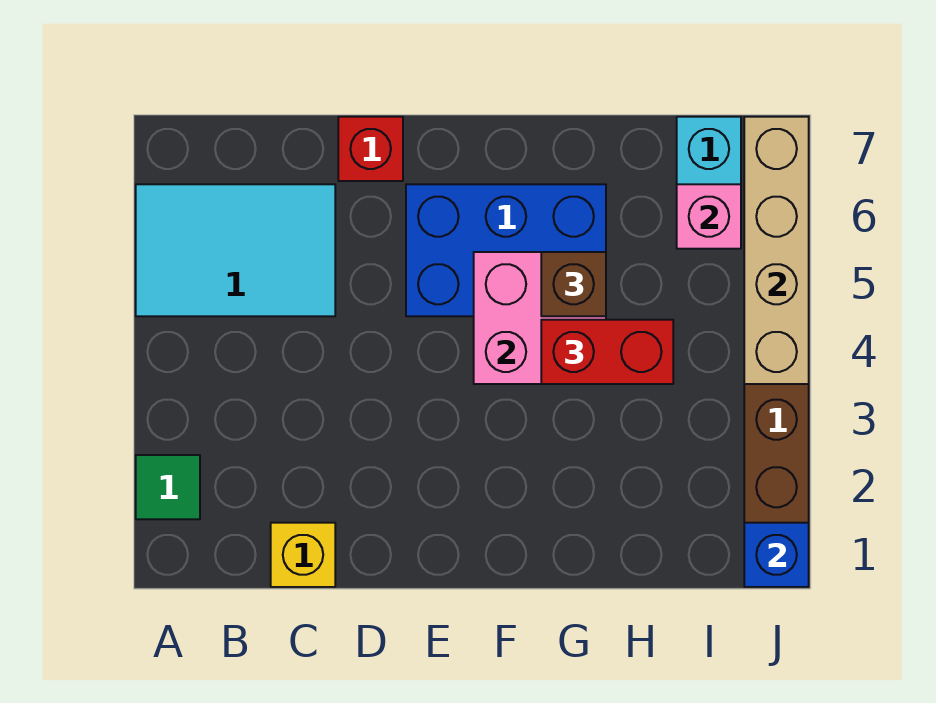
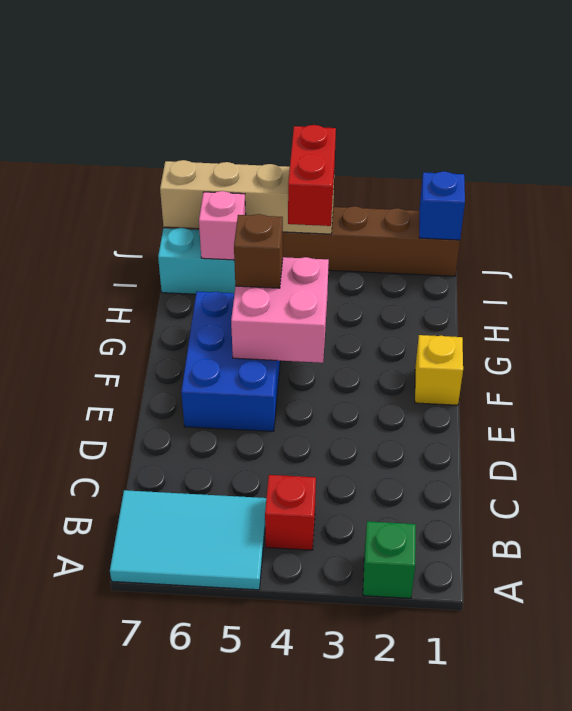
green 1x1 tile [136,455,200,519] -> green 1x1 brick [363,521,416,598]
cyan 2x3 tile [136,184,335,316] -> cyan 2x3 tile turned to [110,490,266,590]
yellow 1x1 brick [271,523,335,587] -> yellow 1x1 brick moved to [415,335,463,405]
red 1x1 brick [338,117,403,181] -> red 1x1 brick moved to [265,475,316,550]
red 1x2 brick [541,320,673,384] -> red 1x2 brick moved to [288,125,336,226]

